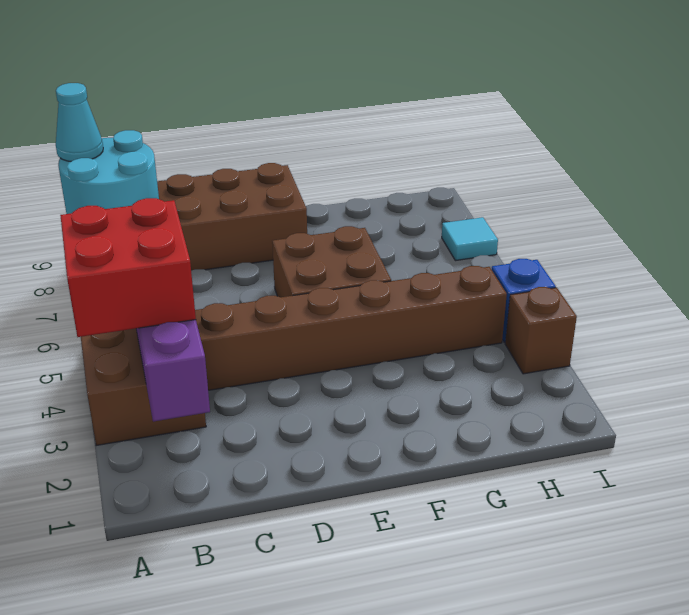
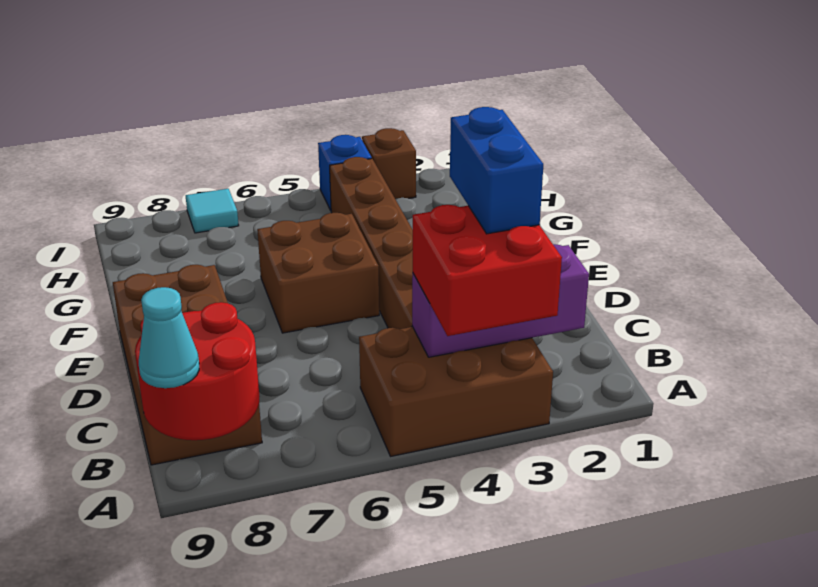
cyan 2x2 round brick [58,130,159,214] -> red 2x2 round brick [135,302,260,440]
none -> blue 1x2 brick [450,107,543,234]

